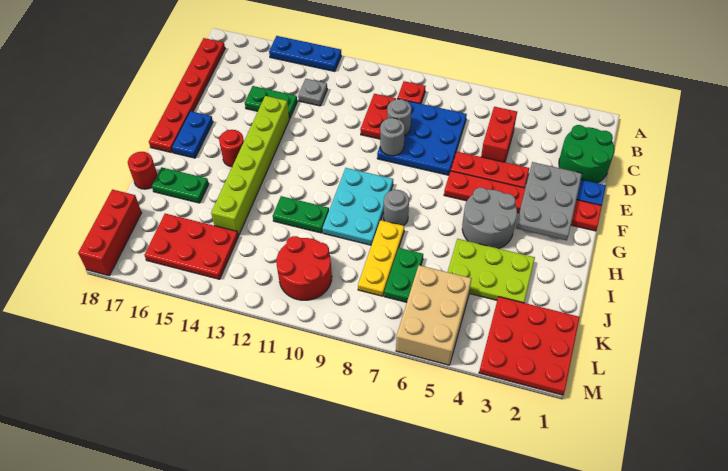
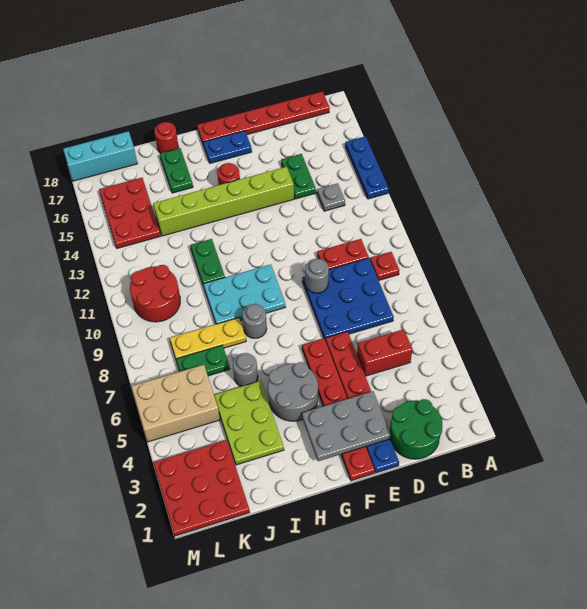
grey 1x1 round brick [387,99,411,136] -> grey 1x1 round brick moved to [233,353,258,387]
red 1x3 brick [78,189,142,276] -> cyan 1x3 brick [63,131,137,181]

